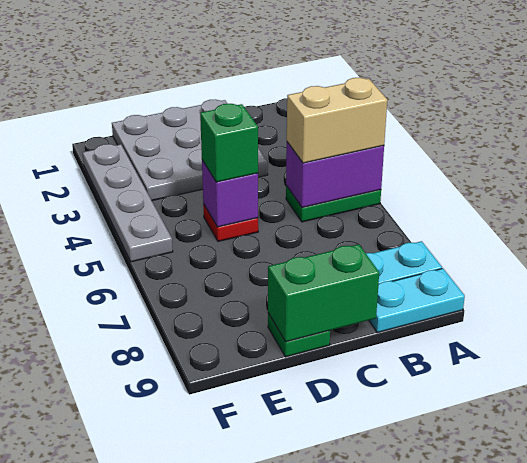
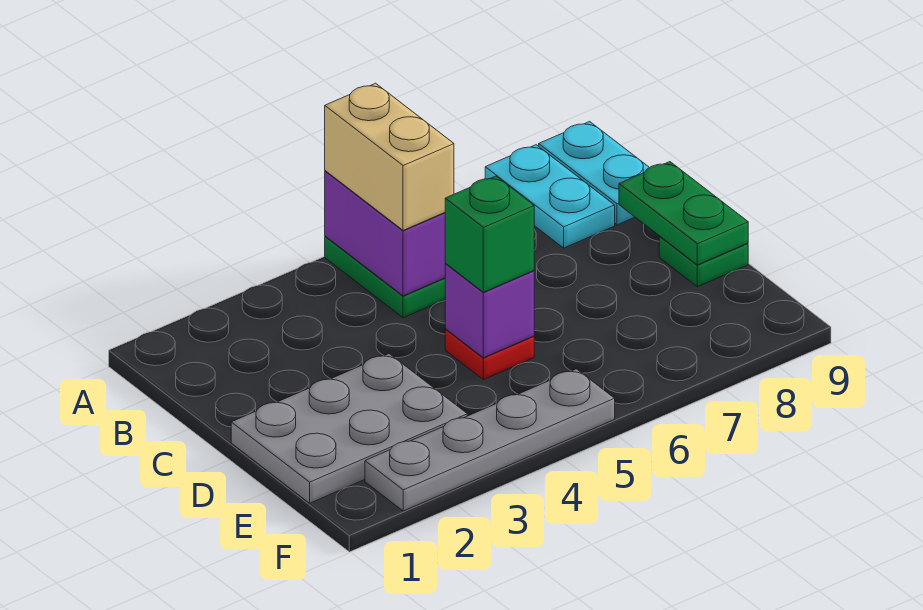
grey 3x3 plate [112,99,268,201] -> grey 2x3 plate [231,354,467,503]
green 1x2 brick [268,244,379,342] -> green 1x2 plate [619,162,748,265]

